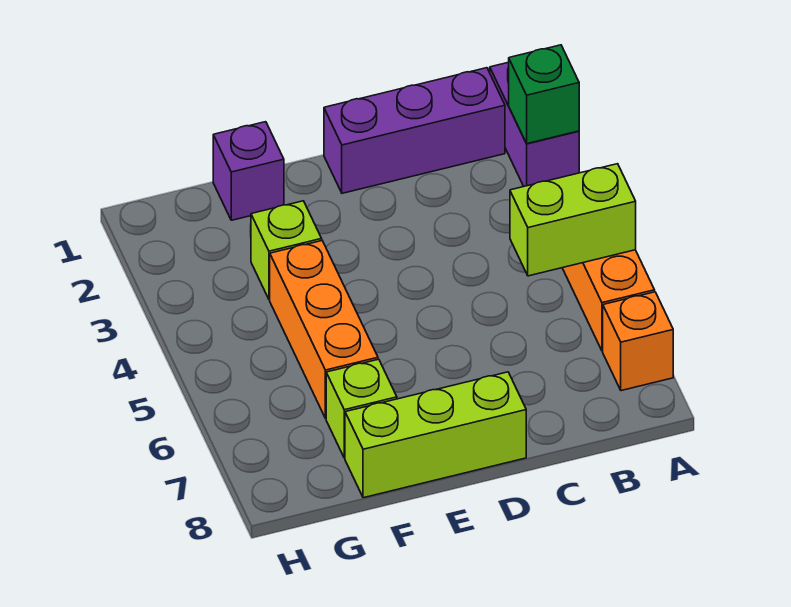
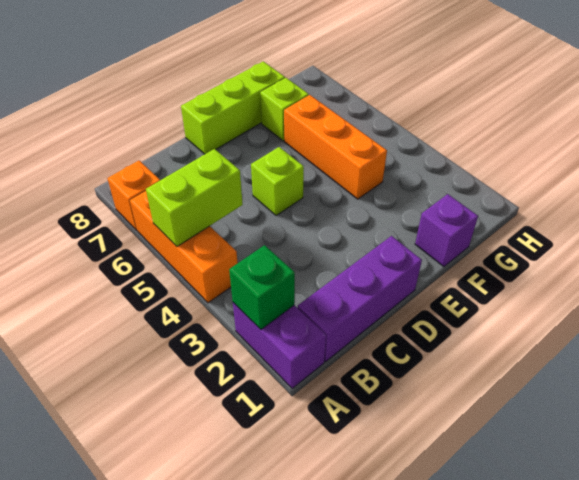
lime 1x1 brick [251,201,322,300] -> lime 1x1 brick moved to [251,147,304,216]

